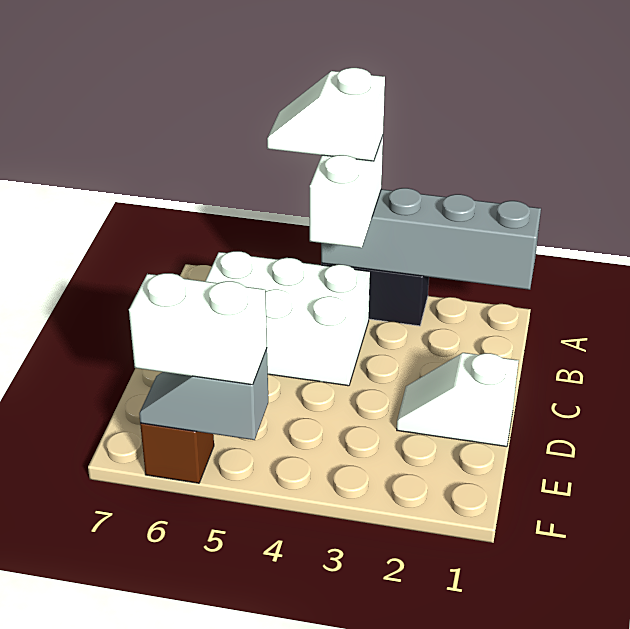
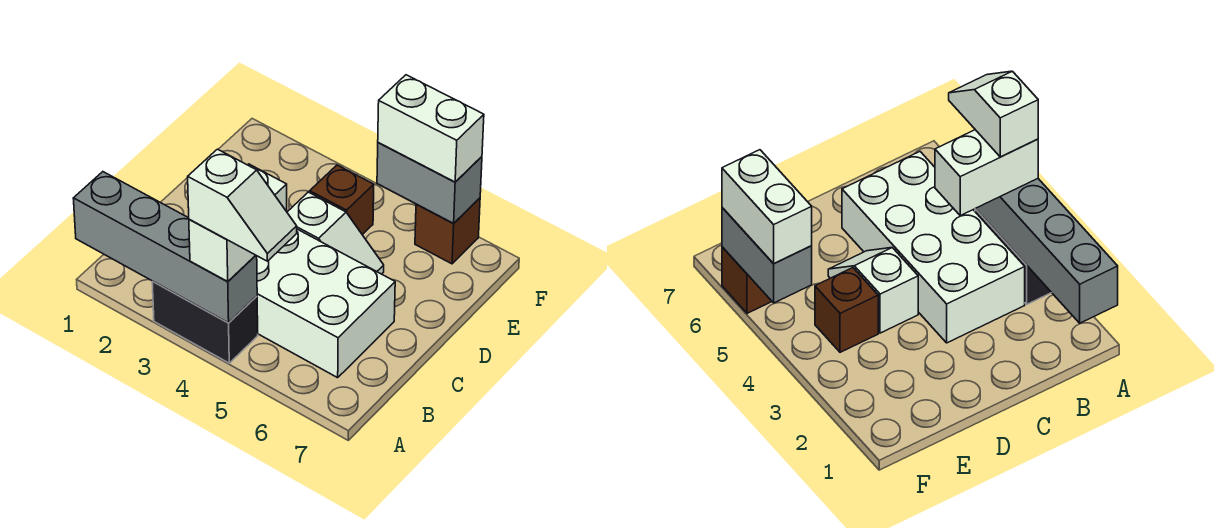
white 2x3 brick [206,251,370,386] -> white 2x4 brick [257,229,395,378]
white 1x2 slope [397,353,519,447] -> white 1x2 slope moved to [287,192,384,274]
none -> brown 1x1 brick [310,165,374,235]
grey 1x2 slope [139,349,268,440] -> grey 1x2 brick [377,142,482,223]

